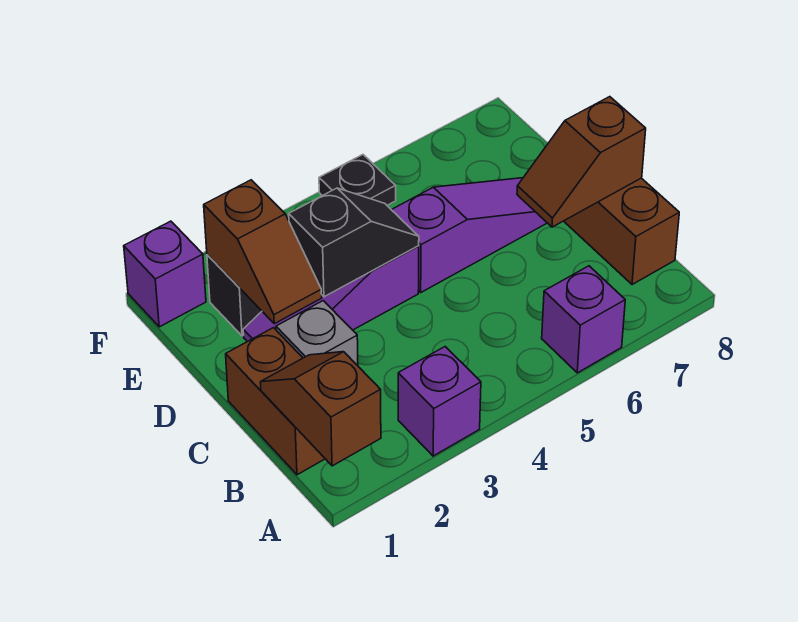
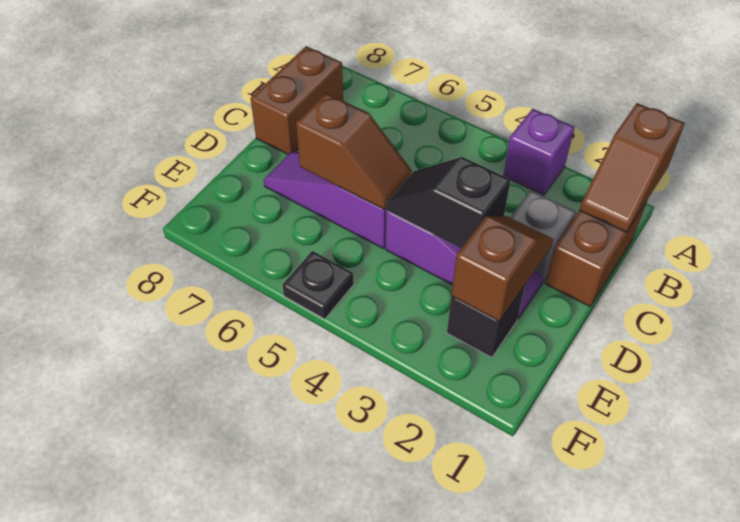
purple 1x1 brick [542,266,625,373] -> none
brown 1x2 slope [517,97,646,227] -> brown 1x2 slope moved to [296,93,412,209]
purple 1x1 brick [124,221,206,327] -> none

